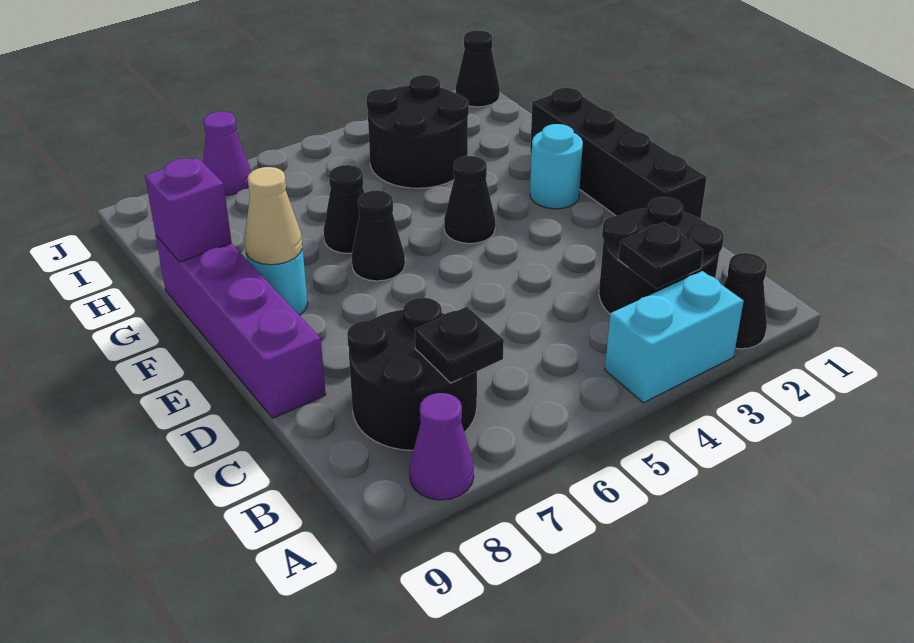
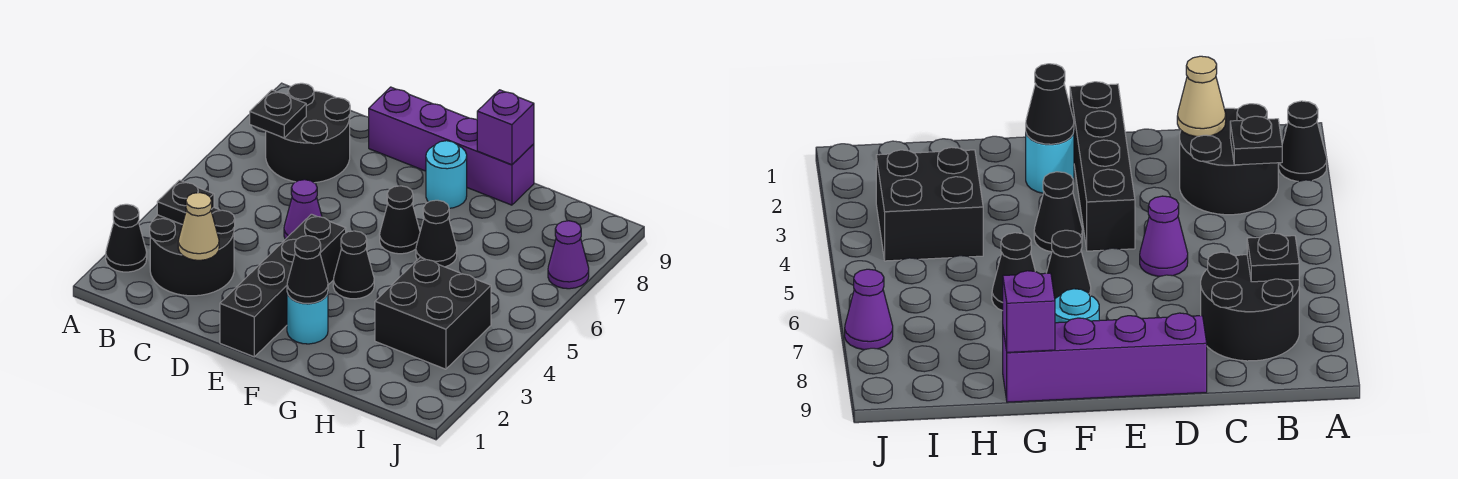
cyan 1x2 brick [605,271,744,403] -> none
purple 1x1 cone [409,393,474,500] -> purple 1x1 cone moved to [284,180,322,239]
black 1x4 brick [530,88,707,219] -> black 1x4 brick turned to [220,214,346,357]
tan 1x1 cone [244,167,302,265] -> tan 1x1 cone moved to [178,193,219,260]
black 2x2 round brick [367,75,469,188] -> black 2x2 brick [375,257,491,369]
black 1x1 cone [456,30,500,107] -> black 1x1 cone moved to [287,236,328,304]

